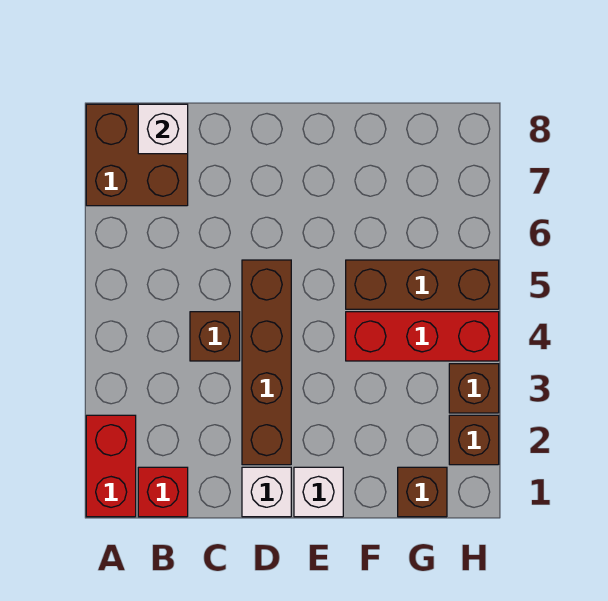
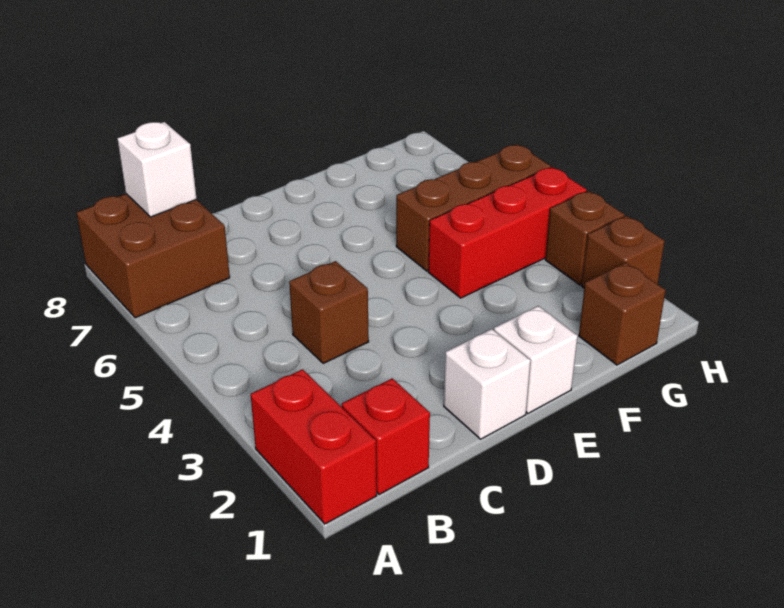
brown 1x4 brick [242,260,291,465] -> none

